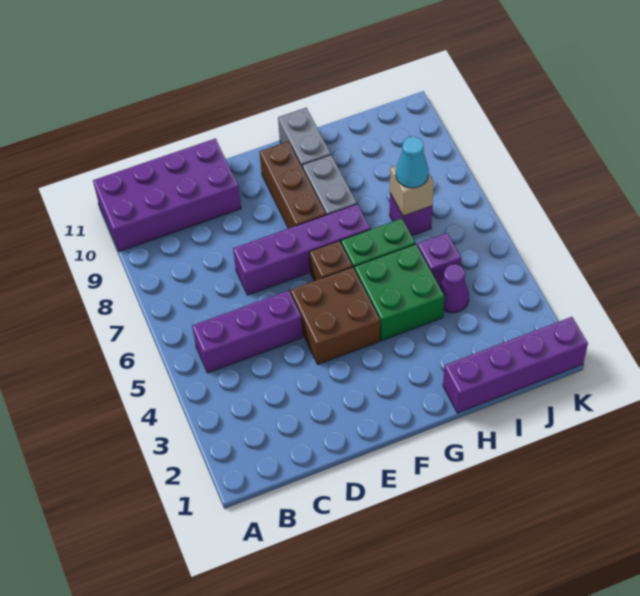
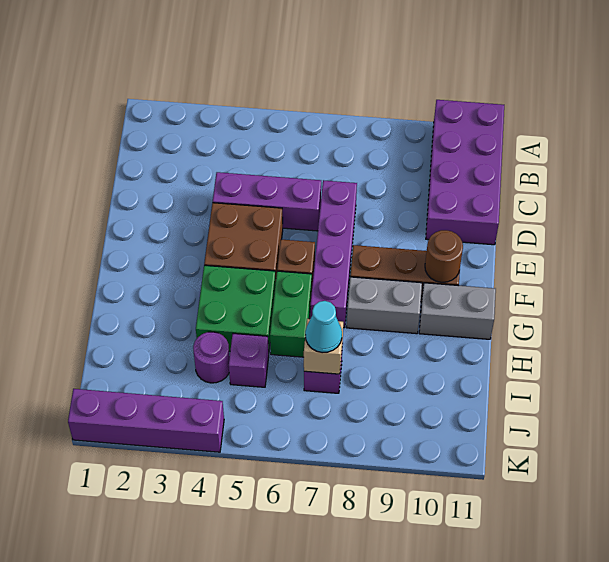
purple 1x3 brick [192,290,303,373] -> purple 1x3 brick turned to [213,172,321,231]
none -> brown 1x1 round brick [425,230,463,282]
purple 1x4 brick [443,317,588,413] -> purple 1x4 brick turned to [68,389,224,452]
purple 1x1 cone [439,264,469,313] -> purple 1x1 round brick [193,332,230,383]

